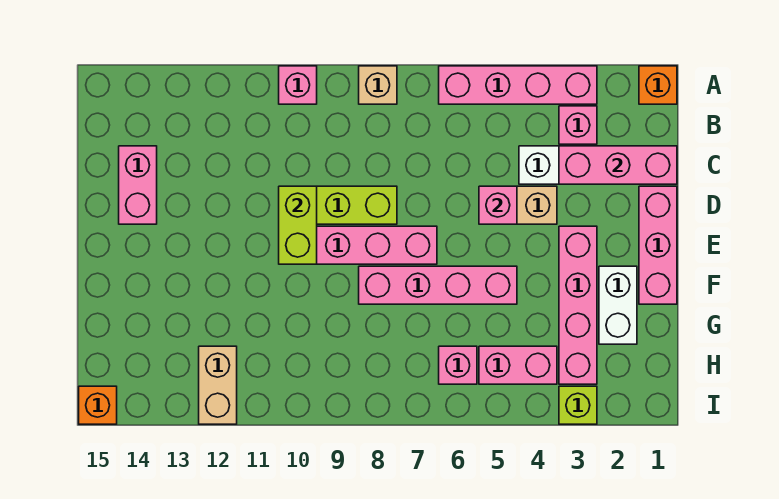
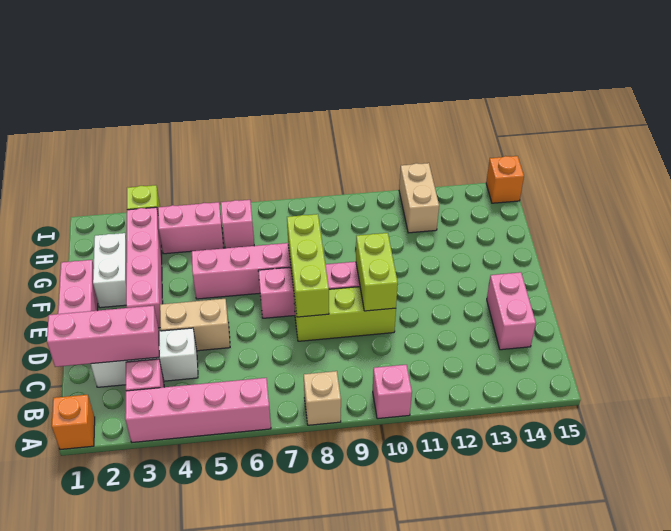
pink 1x1 brick [479,186,517,224] -> none
none -> lime 1x3 brick [287,214,329,317]

